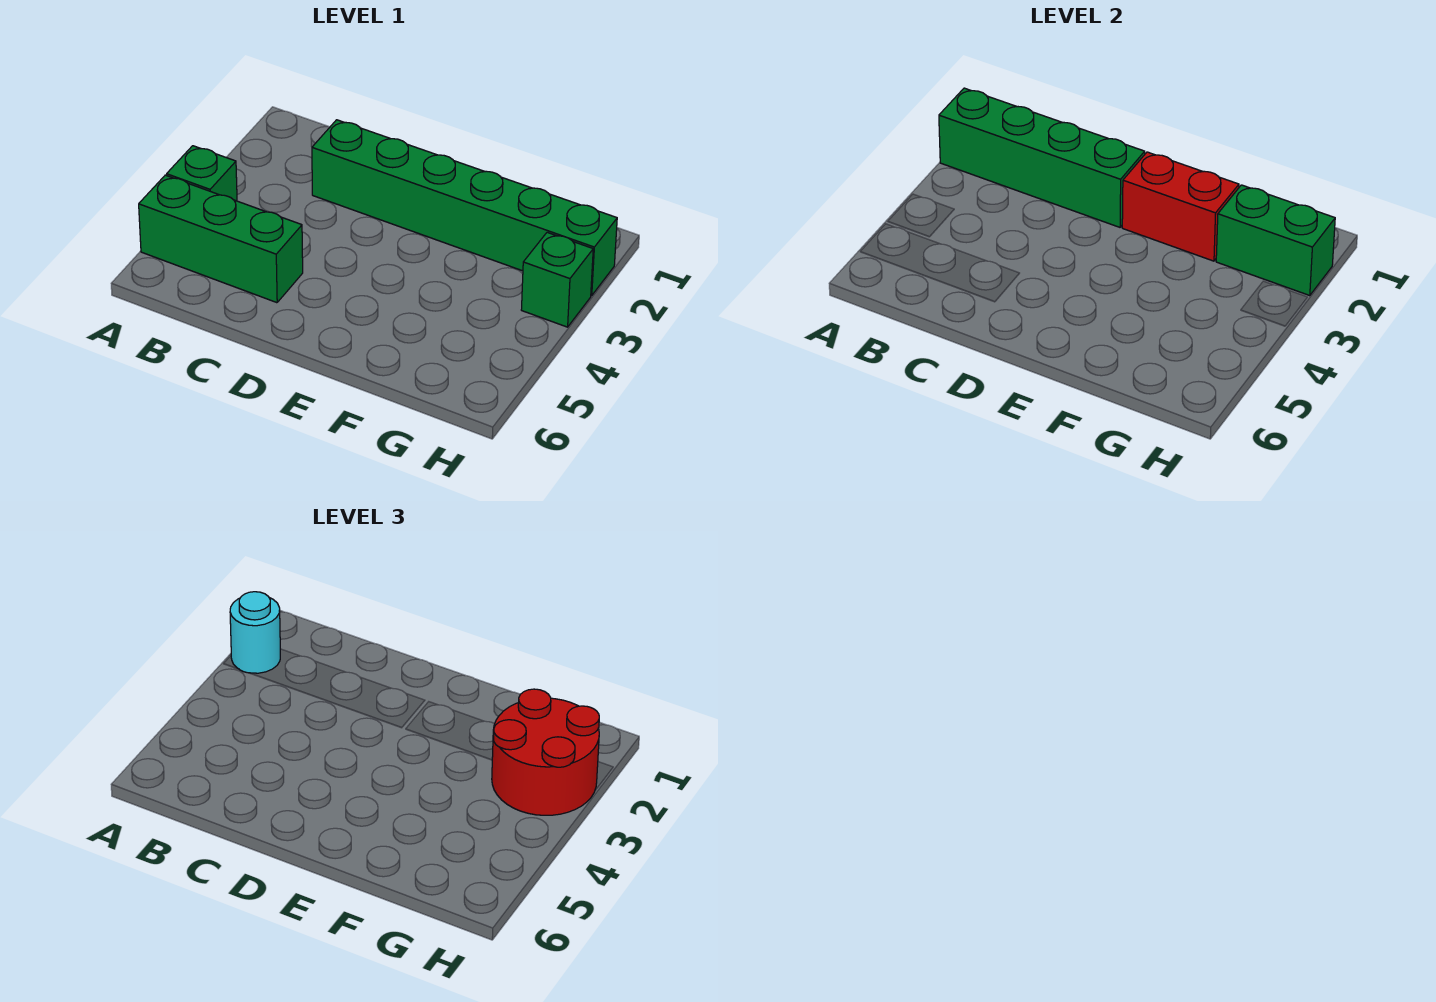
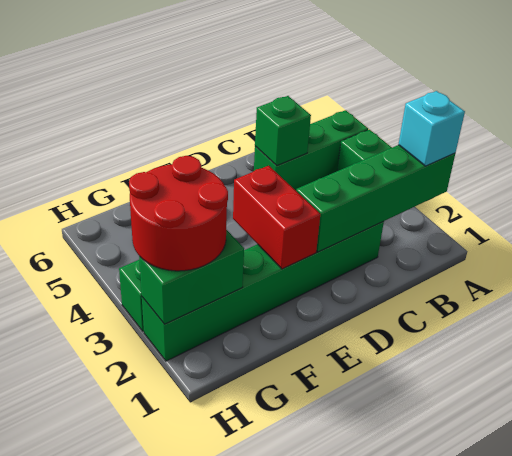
cyan 1x1 round brick [230,592,280,673] -> cyan 1x1 brick [398,91,465,166]
none -> green 1x1 brick [255,96,311,166]
red 1x2 brick [1122,152,1239,261] -> red 1x2 brick turned to [233,166,320,269]

